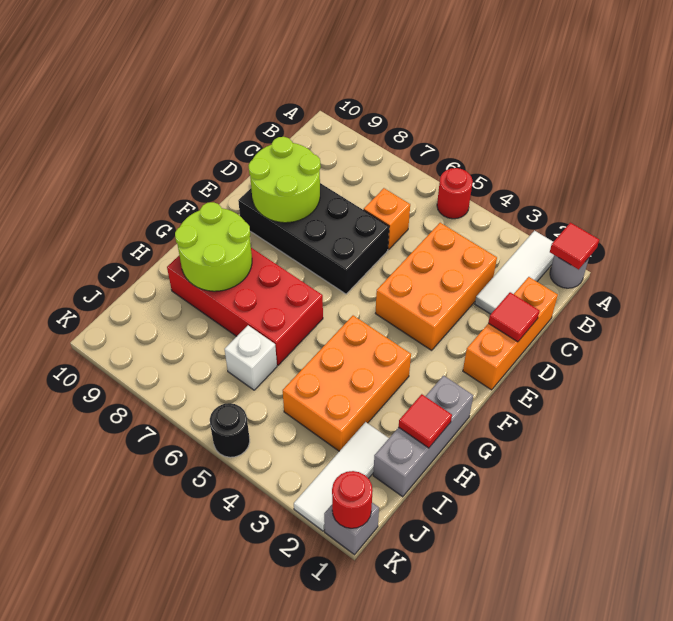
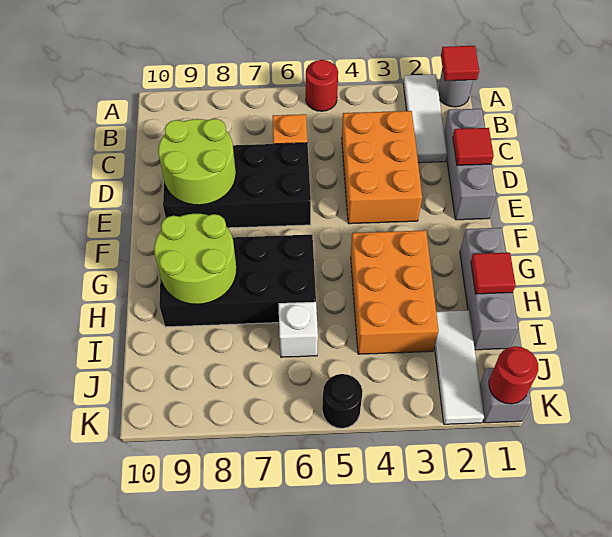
orange 1x3 brick [463,277,558,390] -> grey 1x3 brick [444,109,496,220]
red 2x4 brick [167,248,323,365] -> black 2x4 brick [159,234,316,327]

